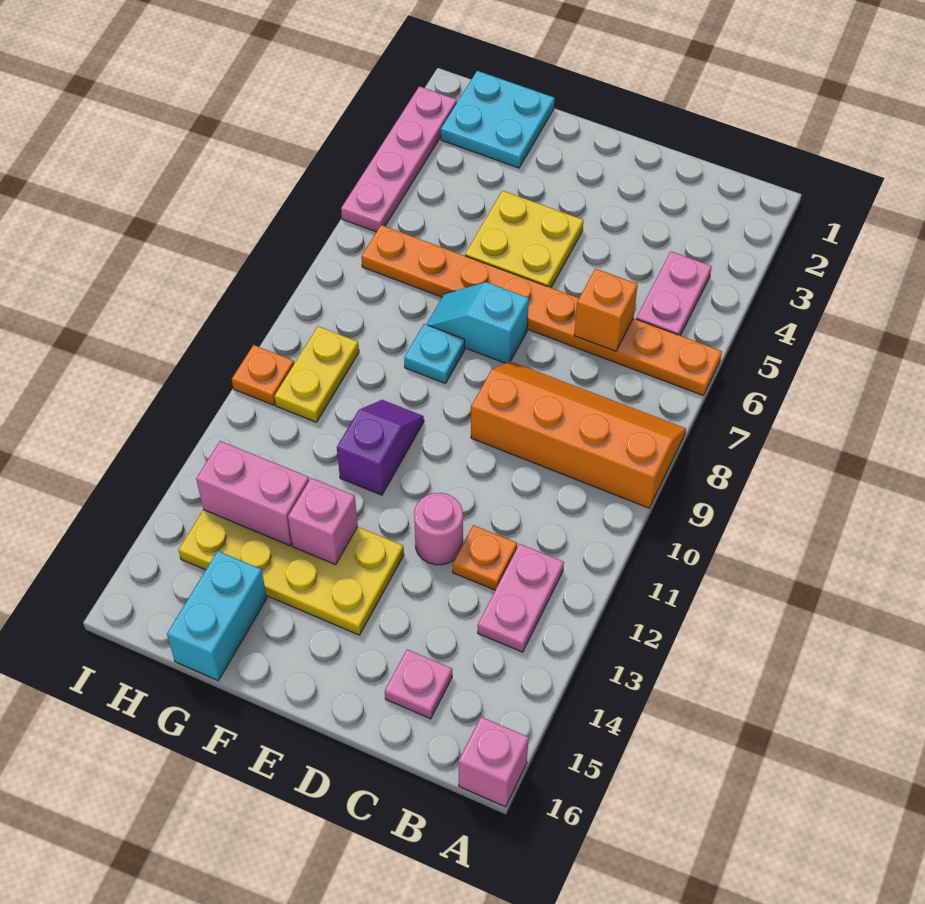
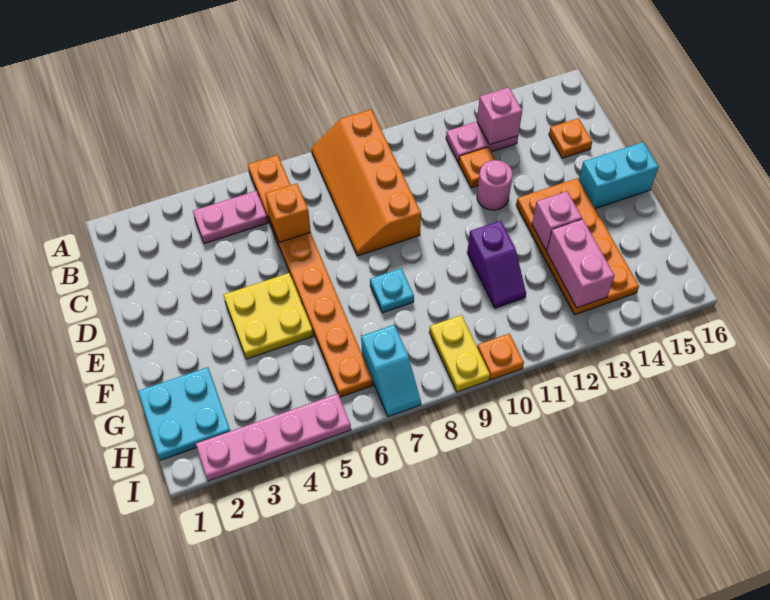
pink 1x1 brick [459,717,529,807] -> pink 1x1 brick moved to [477,87,522,145]
pink 1x1 plate [385,649,452,719] -> orange 1x1 plate [549,118,592,158]
cyan 1x2 slope [426,282,529,363] -> cyan 1x2 slope moved to [361,325,421,417]
yellow 2x4 plate [179,510,404,635] -> orange 2x4 plate [516,178,639,315]
purple 1x2 slope [337,400,424,495] -> purple 1x2 slope turned to [467,221,526,308]
cyan 1x2 brick [167,551,267,681] -> cyan 1x2 brick moved to [579,142,659,209]
yellow 1x2 plate [274,326,359,422] -> yellow 1x2 plate turned to [429,315,490,392]

